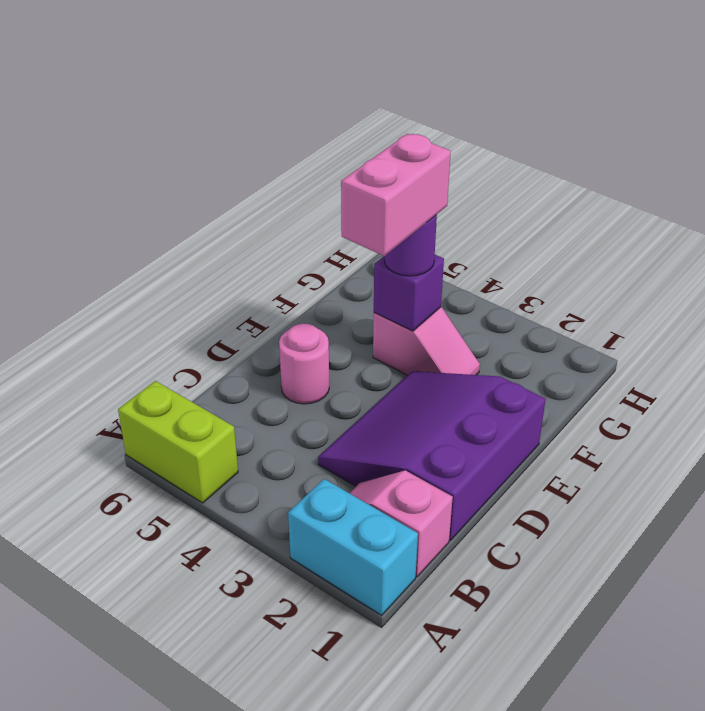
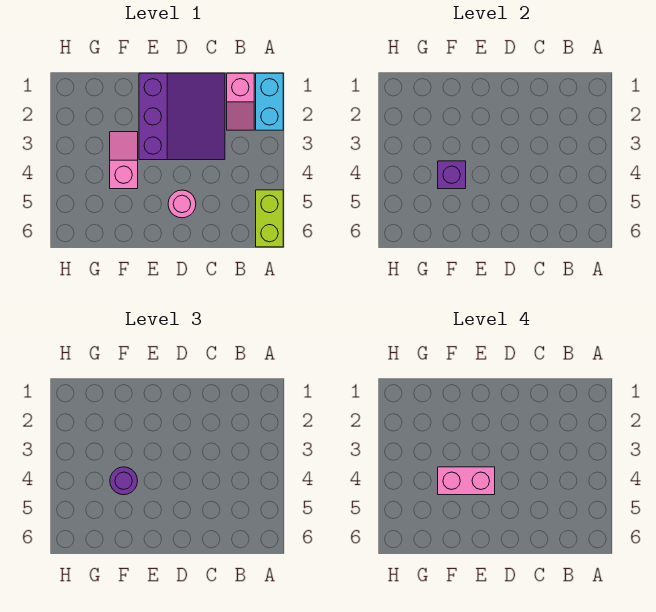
purple 3x3 slope [318,371,546,541] -> purple 3x3 slope turned to [139,73,225,160]

